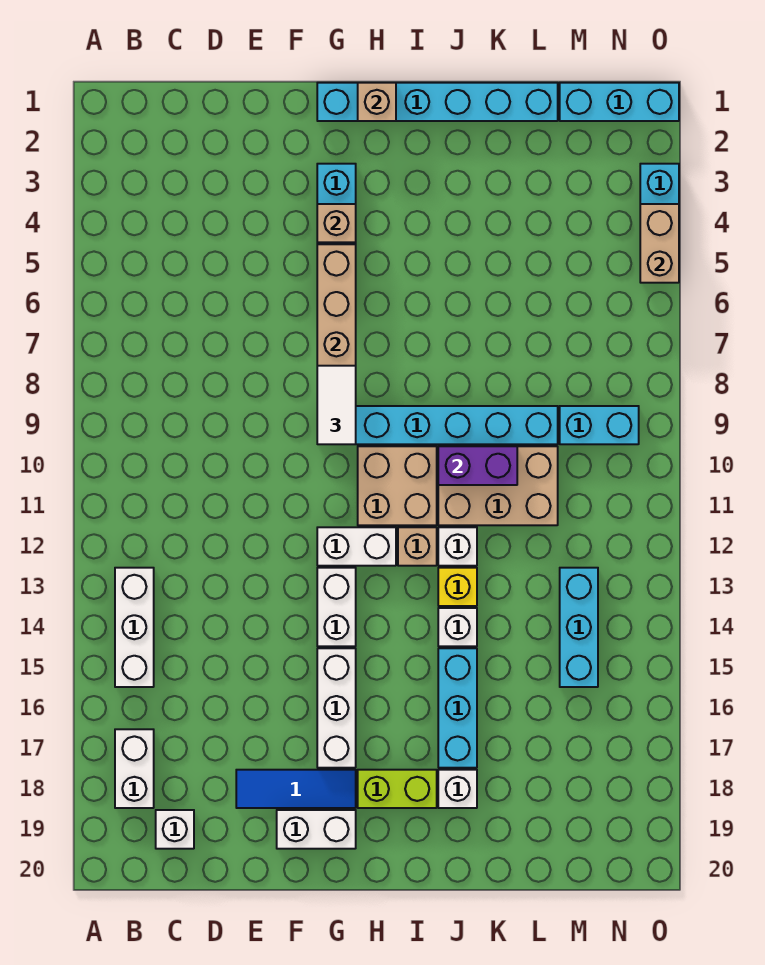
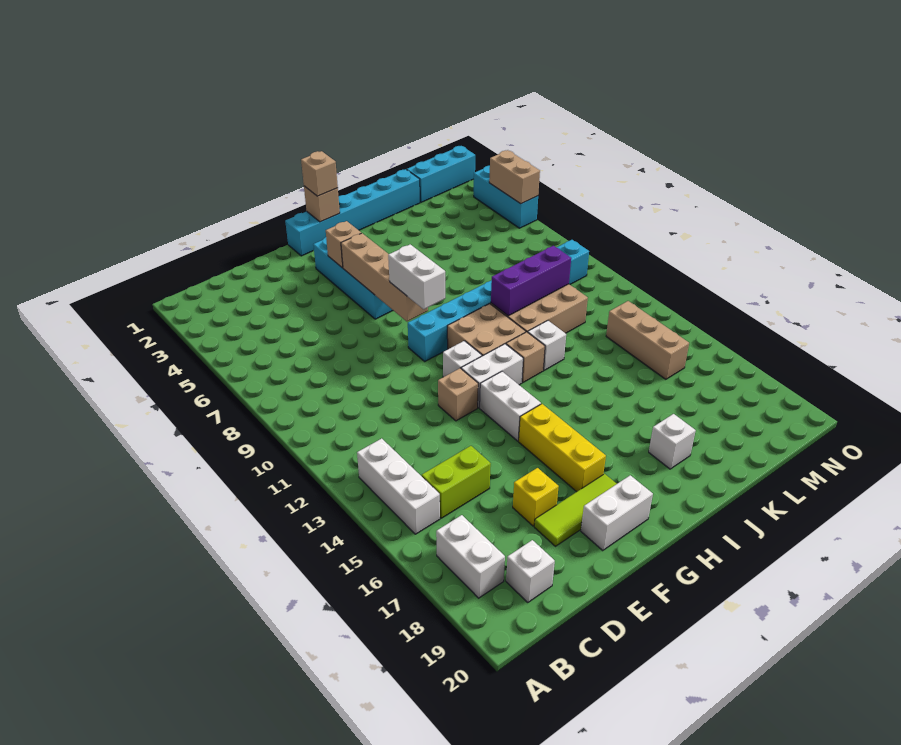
blue 1x3 tile [236,770,356,808] -> lime 1x3 tile [534,474,617,546]
none -> tan 1x1 brick [438,368,478,421]
white 1x2 tile [317,366,356,444] -> white 1x2 brick [388,244,445,309]
white 1x3 brick [317,648,356,768] -> yellow 1x3 brick [519,404,606,492]
none -> tan 1x1 brick [301,151,338,196]
lime 1x2 brick [358,770,437,808] -> lime 1x2 brick moved to [422,446,491,518]
purple 1x2 brick [438,446,517,485] -> purple 1x3 brick [491,246,571,316]
yellow 1x1 brick [438,568,477,606] -> yellow 1x1 brick moved to [513,468,559,526]
white 1x1 brick [438,608,477,646] -> white 1x1 brick moved to [443,341,482,377]
cyan 1x3 brick [438,648,477,768] -> none
cyan 1x3 brick [560,568,598,687] -> tan 1x3 brick [606,301,689,379]

